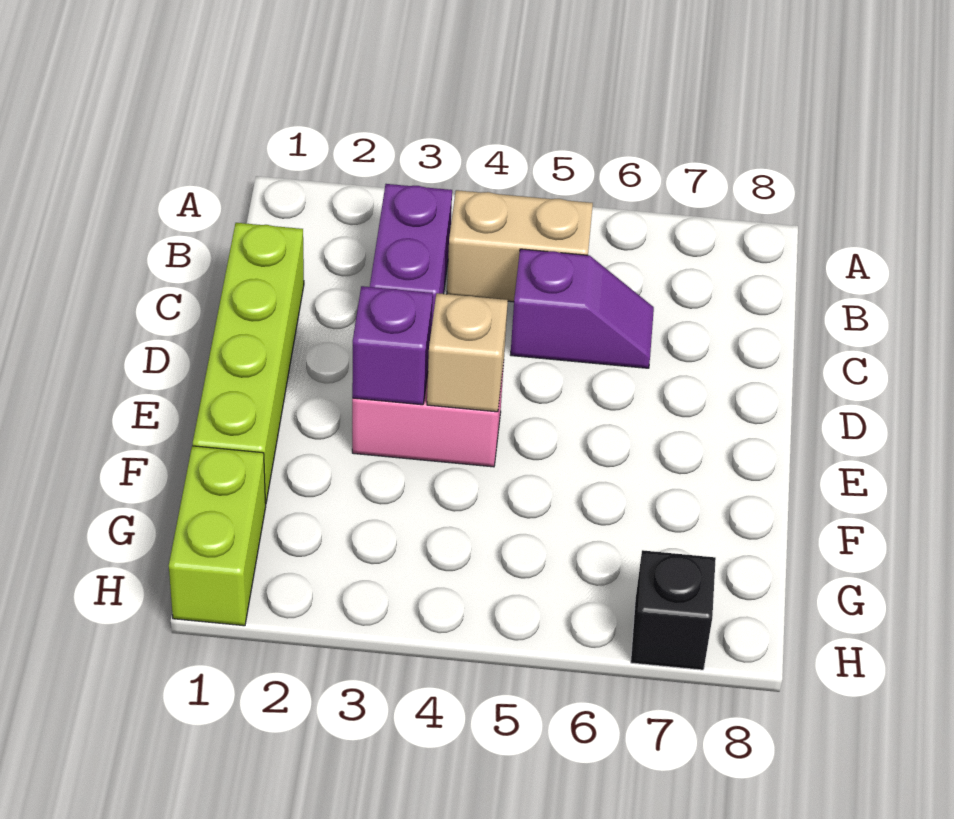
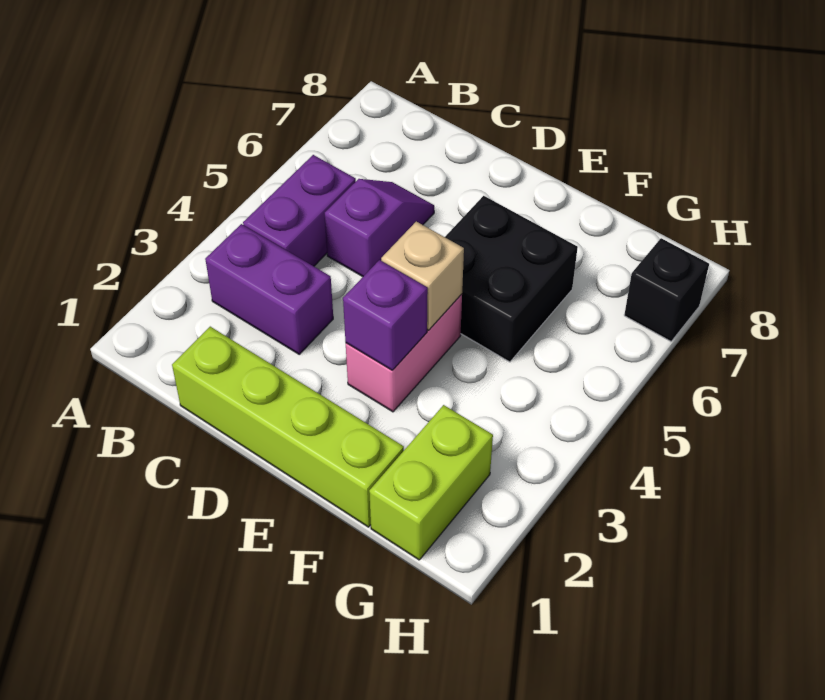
tan 1x2 brick [447,190,593,302] -> purple 1x2 brick [243,155,356,266]
none -> black 2x2 brick [445,196,578,362]
lime 1x2 brick [169,446,266,626] -> lime 1x2 brick turned to [369,405,493,560]

